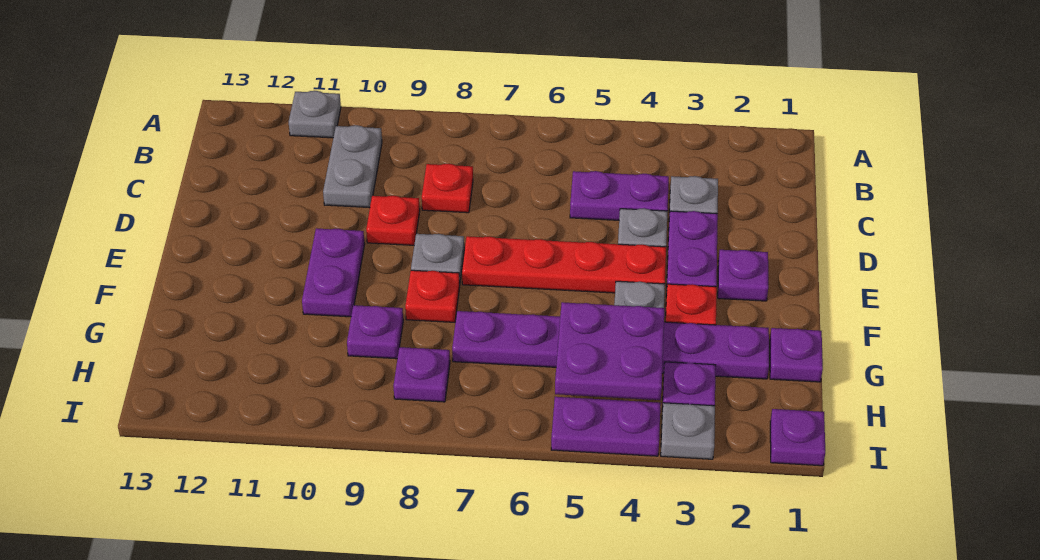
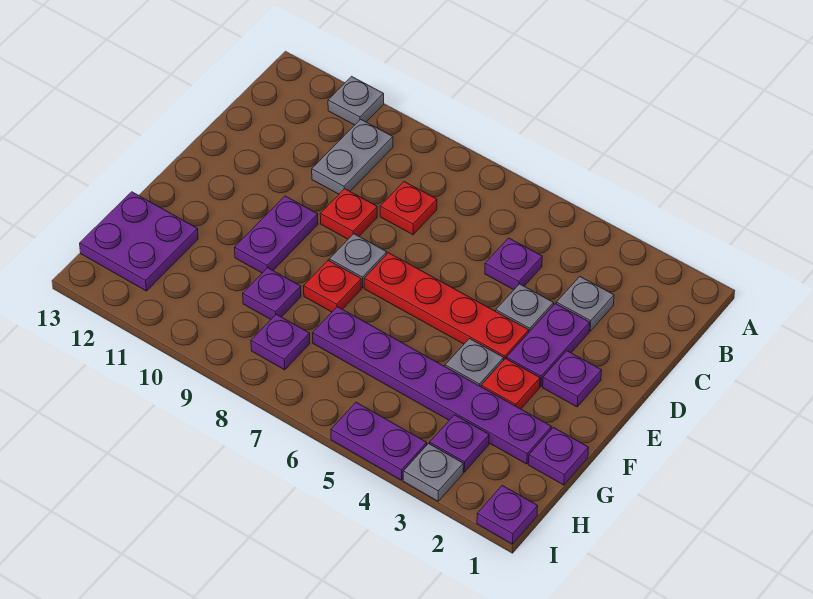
purple 1x2 plate [570,171,669,220] -> purple 1x1 plate [485,238,542,290]
purple 2x2 plate [555,302,665,400] -> purple 2x2 plate moved to [80,192,198,291]

